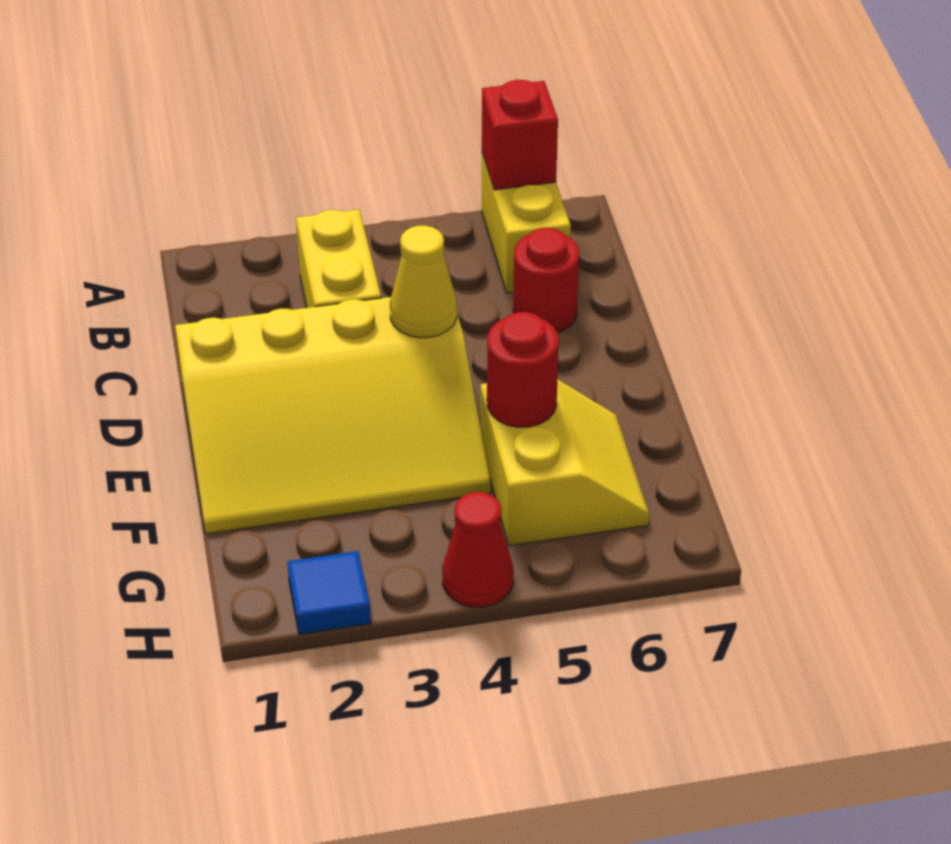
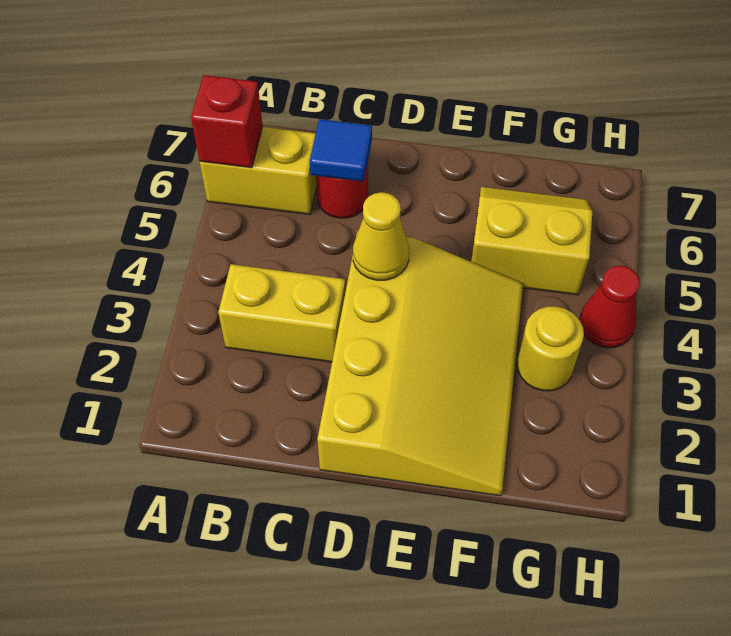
red 1x1 round brick [487,312,559,427] -> none
none -> yellow 1x1 round brick [517,307,584,391]
blue 1x1 tile [287,551,371,634] -> blue 1x1 tile moved to [310,119,372,181]

